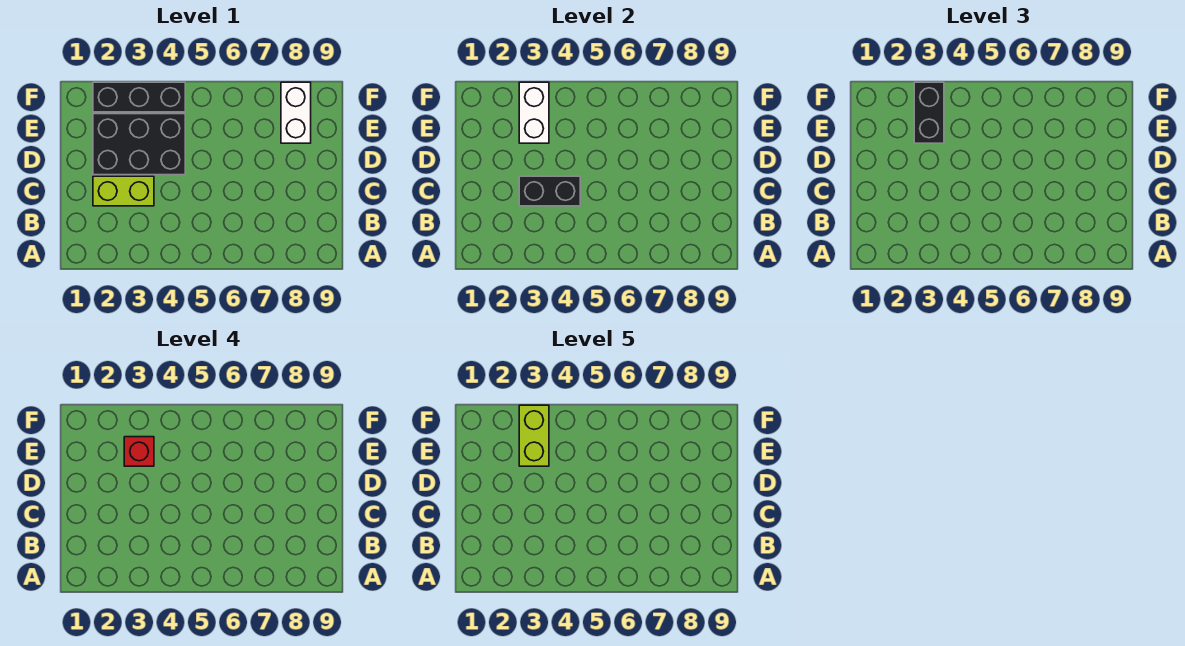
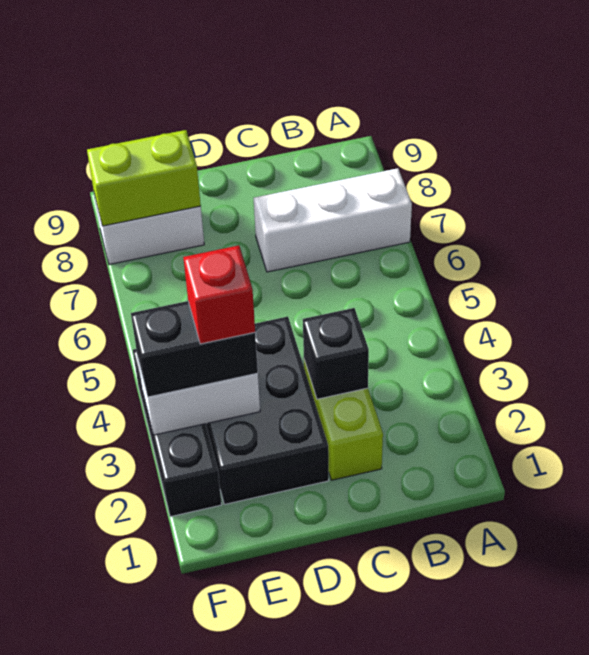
none -> white 1x3 brick [254,168,412,272]
black 1x2 brick [519,176,580,206] -> black 1x1 brick [303,308,369,399]
lime 1x2 brick [519,405,549,466] -> lime 1x2 brick moved to [87,130,201,226]

